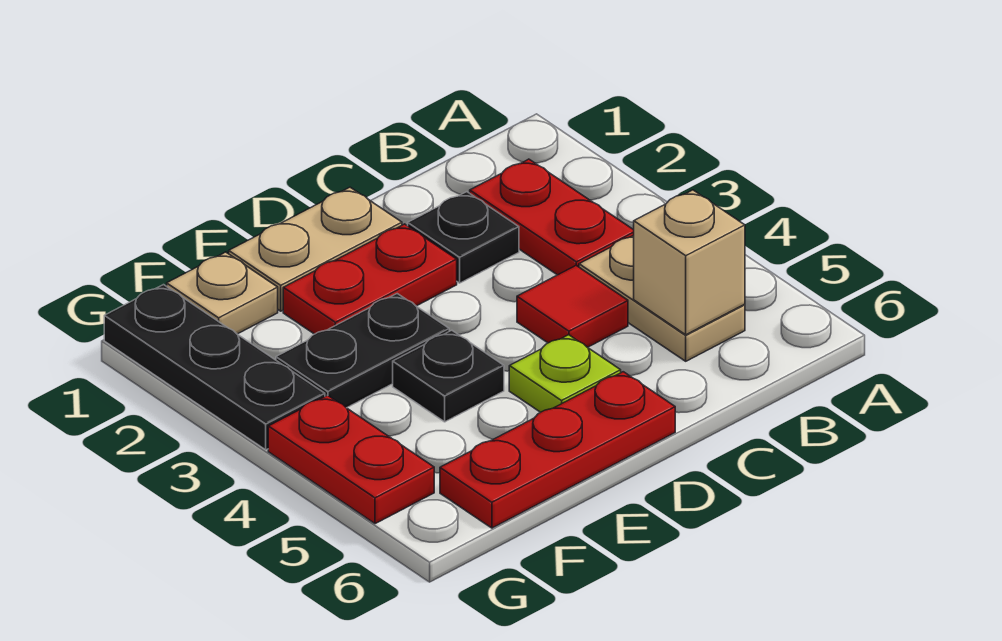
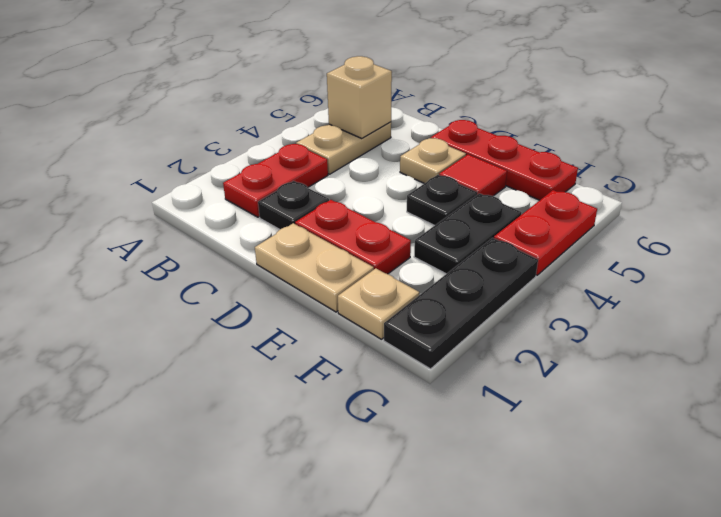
red 1x1 tile [517,266,628,347] -> red 1x1 tile moved to [439,154,507,196]
lime 1x1 plate [509,335,621,412] -> tan 1x1 plate [400,138,466,184]
black 1x2 plate [276,294,449,408] -> black 1x2 plate turned to [414,193,522,274]

